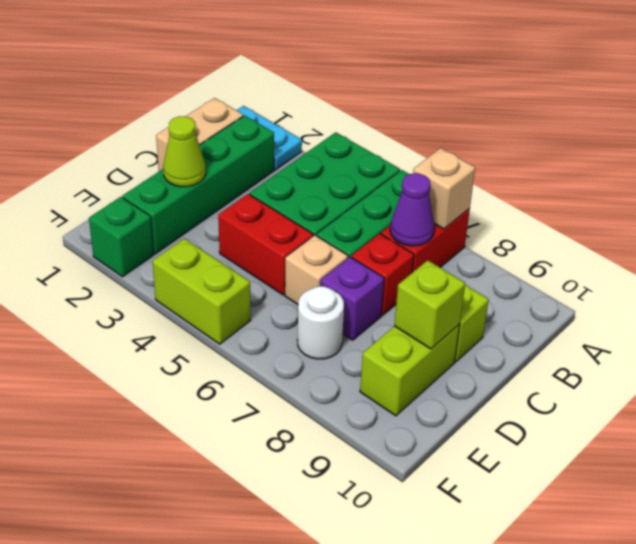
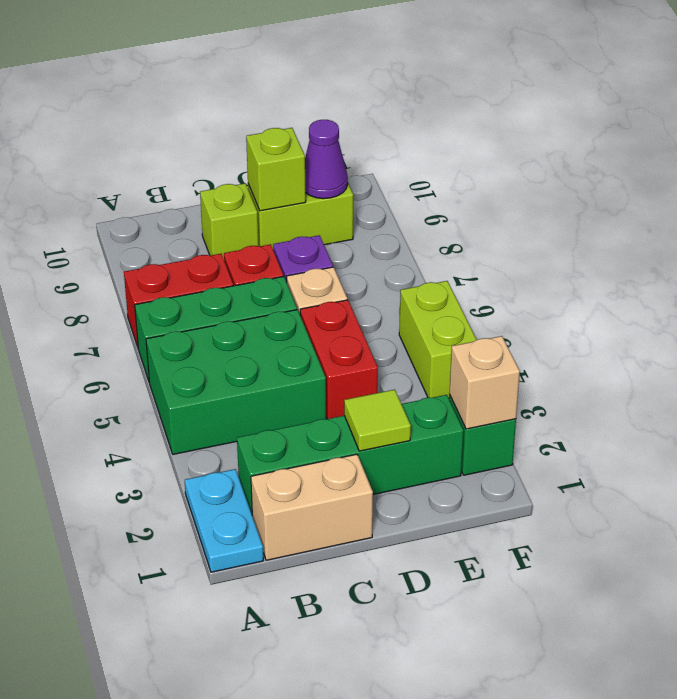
tan 1x1 brick [413,148,475,229] -> tan 1x1 brick moved to [449,336,520,429]
purple 1x1 cone [390,173,434,246] -> purple 1x1 cone moved to [305,120,348,199]
lime 1x1 cone [163,116,206,187] -> lime 1x1 tile [344,390,411,451]
white 1x1 round brick [297,286,344,359] -> none

